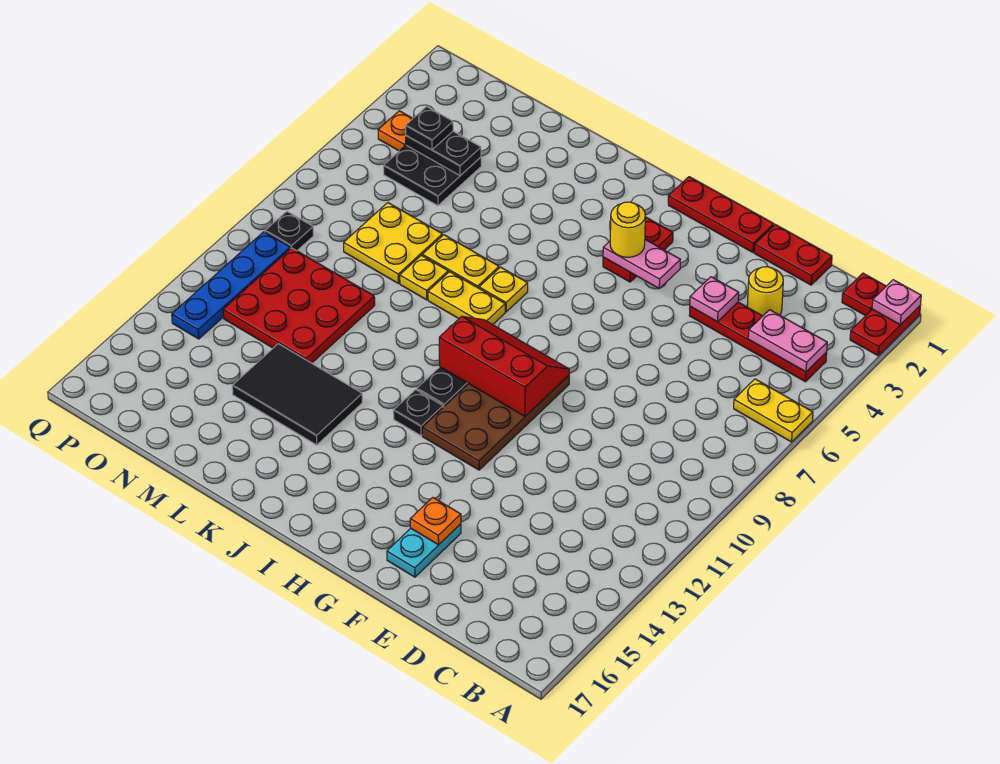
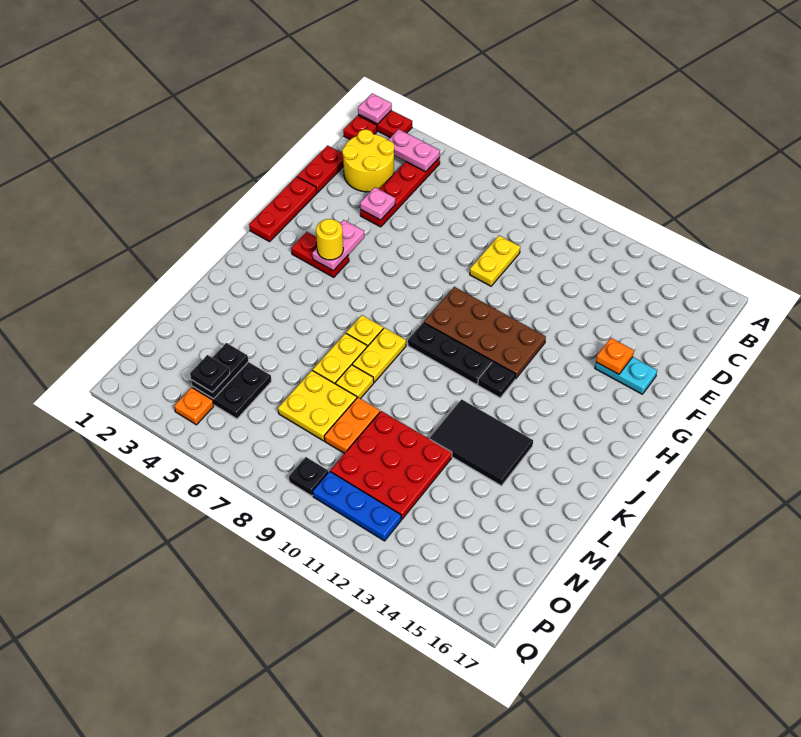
yellow 1x2 plate [734,379,813,442] -> yellow 1x2 plate moved to [470,235,520,286]
pink 1x2 plate [748,310,827,372] -> pink 1x2 plate turned to [388,129,440,172]
yellow 1x1 round brick [747,267,783,316] -> yellow 2x2 round brick [342,129,394,192]
red 2x3 slope [439,316,569,416] -> none
black 2x3 tile [232,344,362,445] -> black 2x3 tile turned to [430,399,533,486]
none -> orange 1x2 plate [324,397,380,454]
blue 1x4 plate [172,232,290,339] -> blue 1x3 plate [313,471,401,541]

